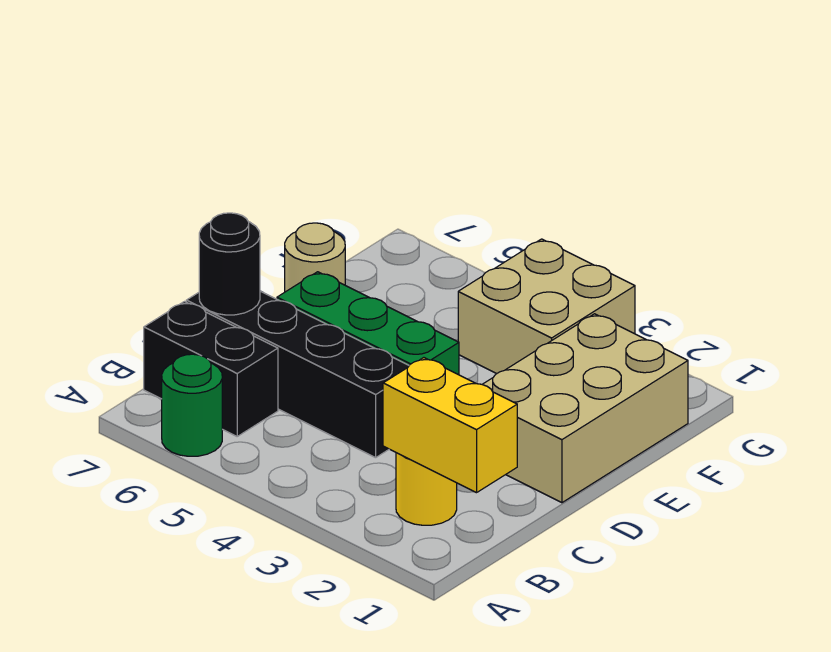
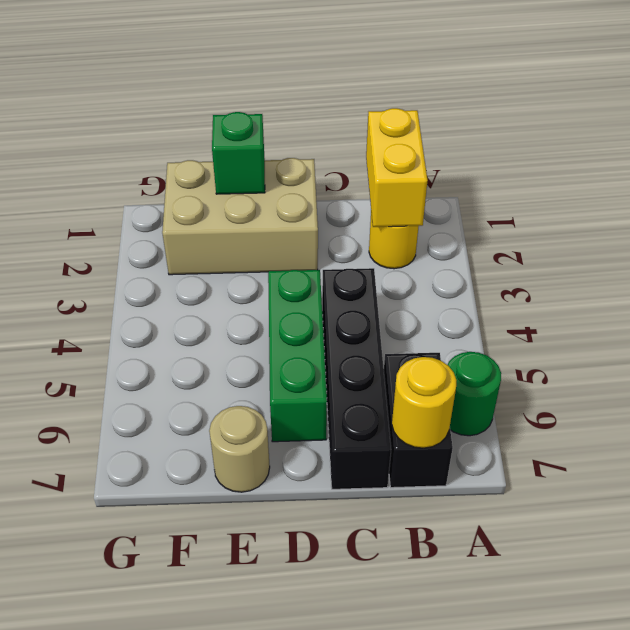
none -> yellow 1x1 round brick [392,357,457,448]
black 1x1 round brick [199,213,260,315] -> none
none -> green 1x1 brick [212,112,265,194]
tan 2x2 brick [458,239,635,374] -> none

